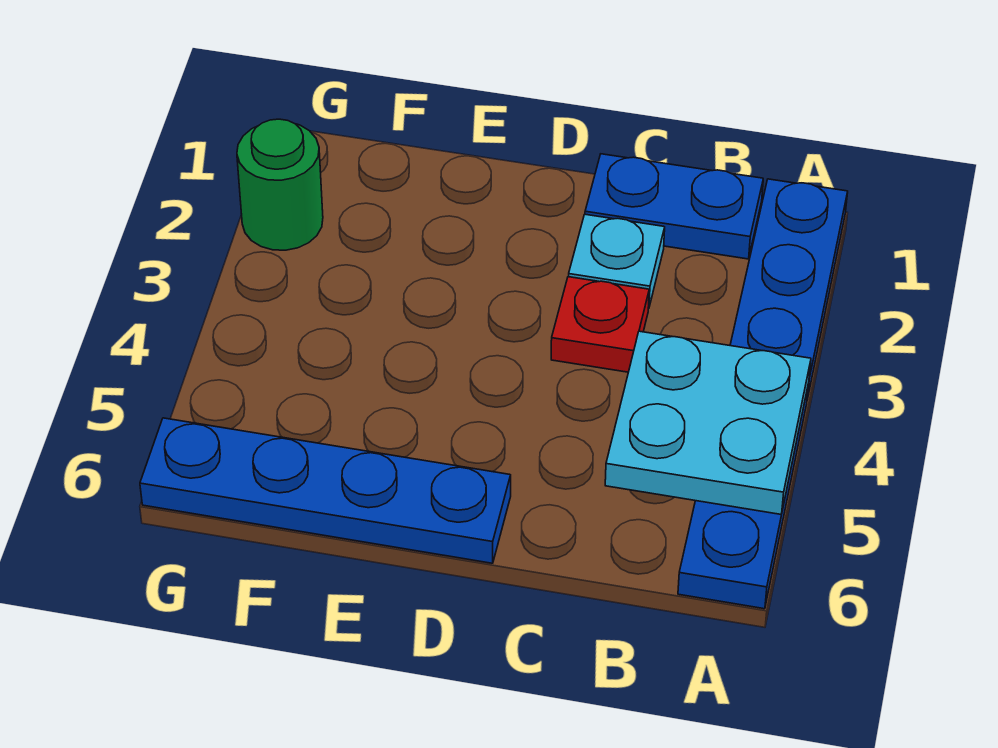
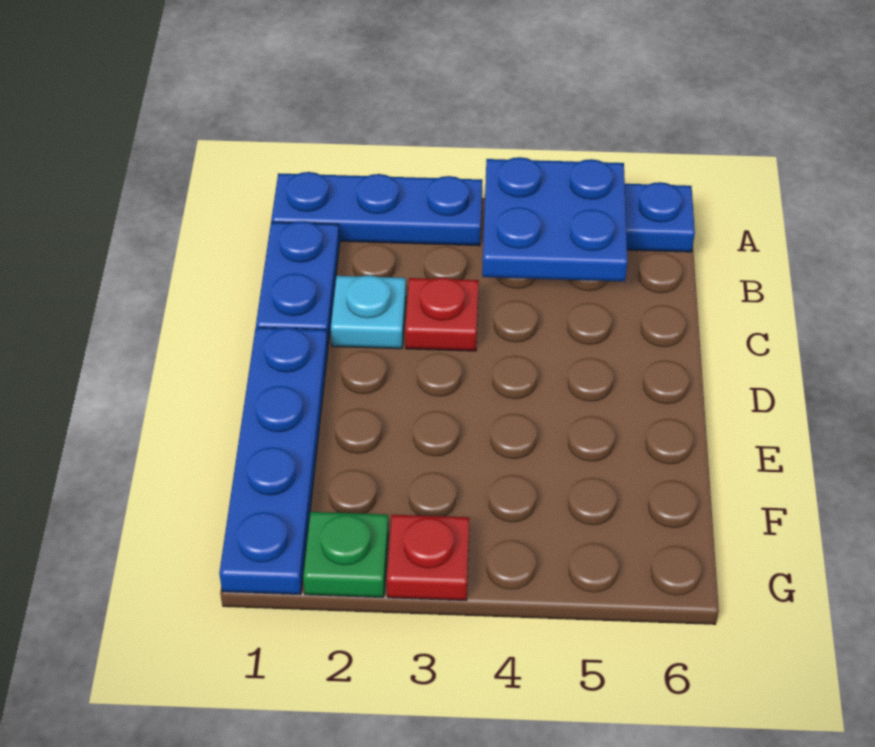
cyan 2x2 plate [605,331,811,515] -> blue 2x2 plate [482,157,628,281]
blue 1x4 plate [140,418,511,563] -> blue 1x4 plate moved to [219,328,328,595]
green 1x1 round brick [237,119,323,250] -> green 1x1 plate [303,512,388,597]
none -> red 1x1 plate [387,515,469,600]

